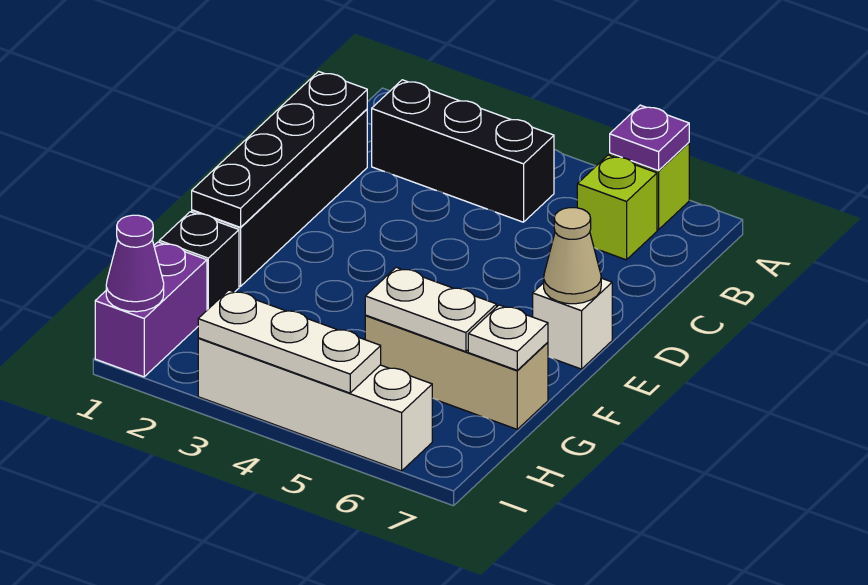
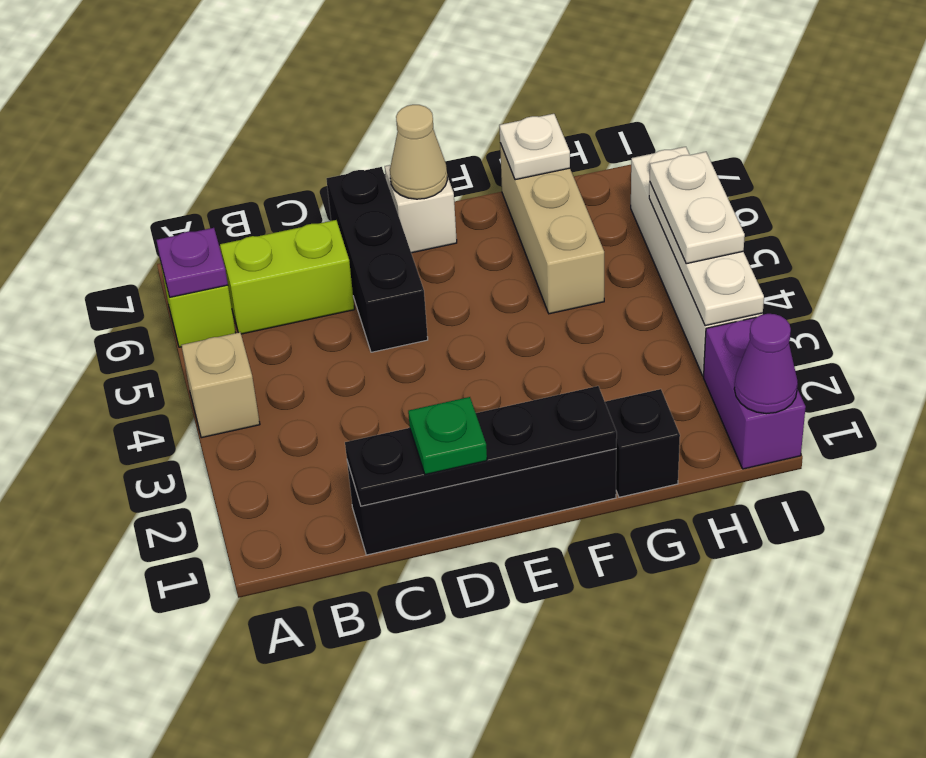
none -> tan 1x1 brick [181,332,260,438]
black 1x3 brick [372,80,554,222] -> black 1x3 brick moved to [326,167,428,352]
lime 1x1 brick [577,155,657,260] -> lime 1x2 brick [220,220,354,334]
none -> green 1x1 plate [408,397,487,475]
white 1x2 plate [365,267,497,352] -> white 1x2 plate moved to [650,152,745,264]
purple 1x2 brick [95,242,207,377] -> purple 1x2 brick turned to [704,317,806,469]

